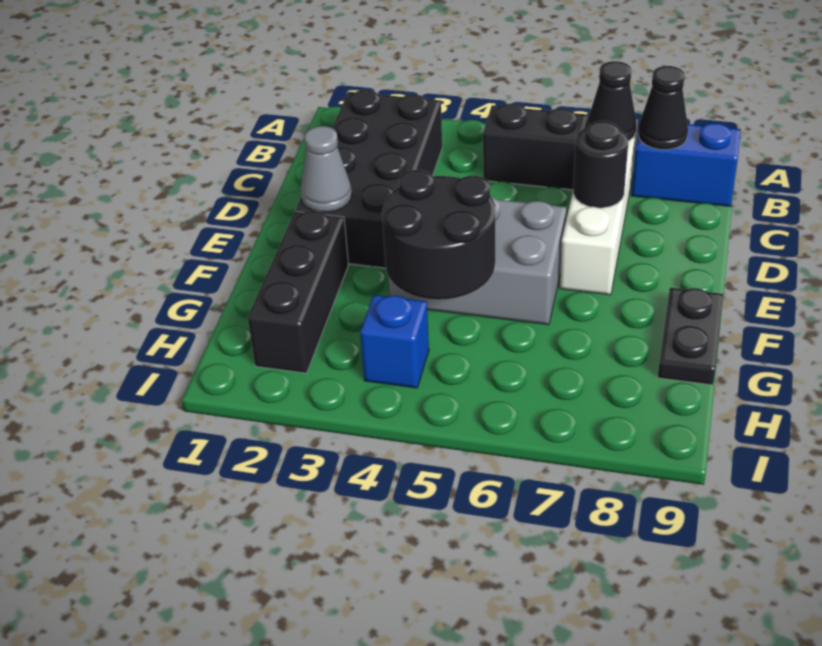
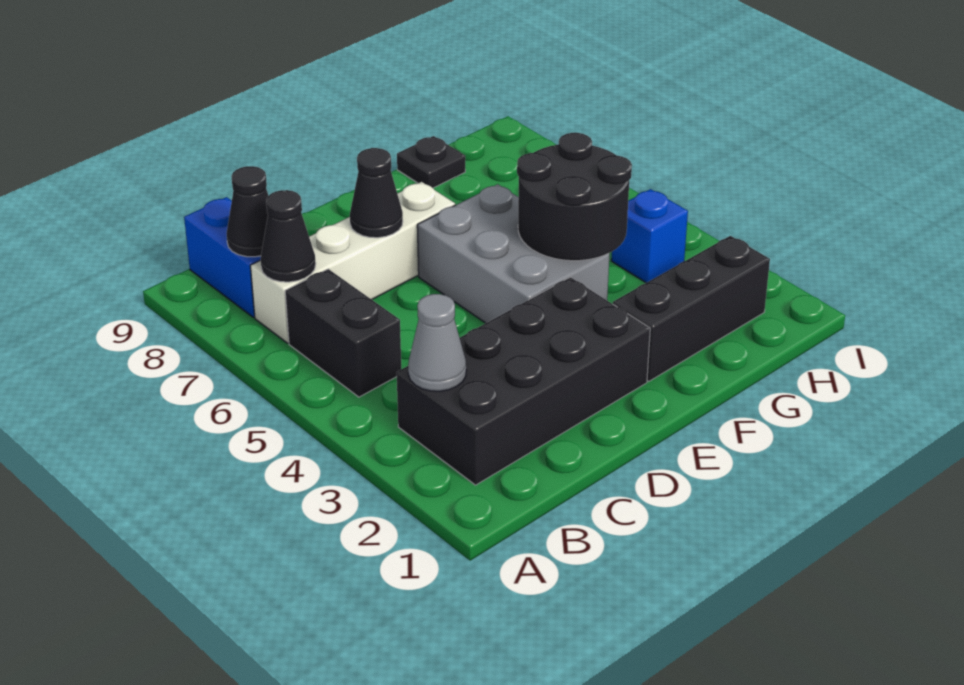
black 1x1 round brick [573,121,628,208] -> black 1x1 cone [350,148,403,238]
grey 1x1 cone [301,126,352,212] -> grey 1x1 cone moved to [408,294,466,391]
black 1x2 plate [658,288,723,385] -> black 1x1 plate [397,136,465,188]

